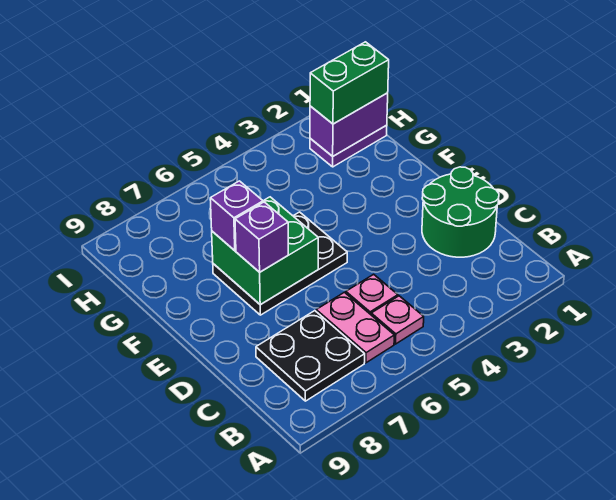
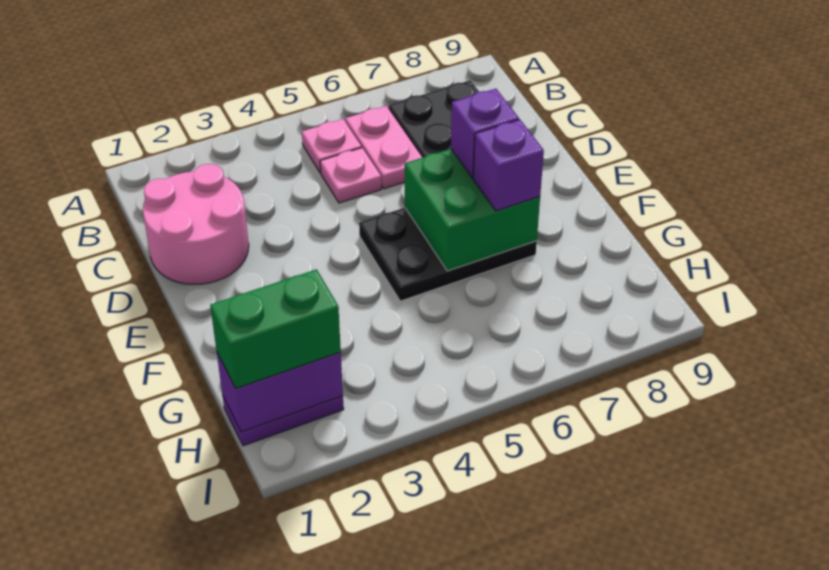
green 2x2 round brick [422,167,499,257] -> pink 2x2 round brick [143,164,249,284]

